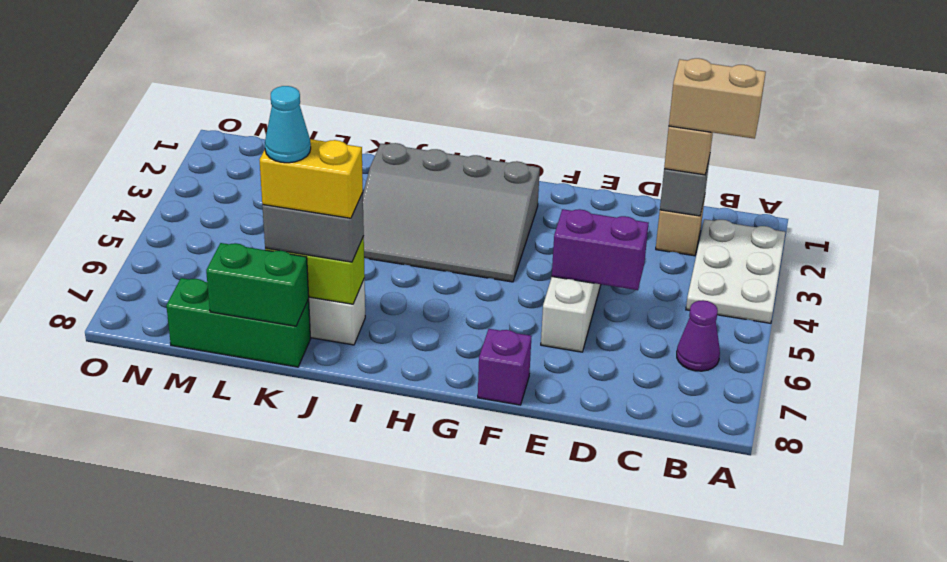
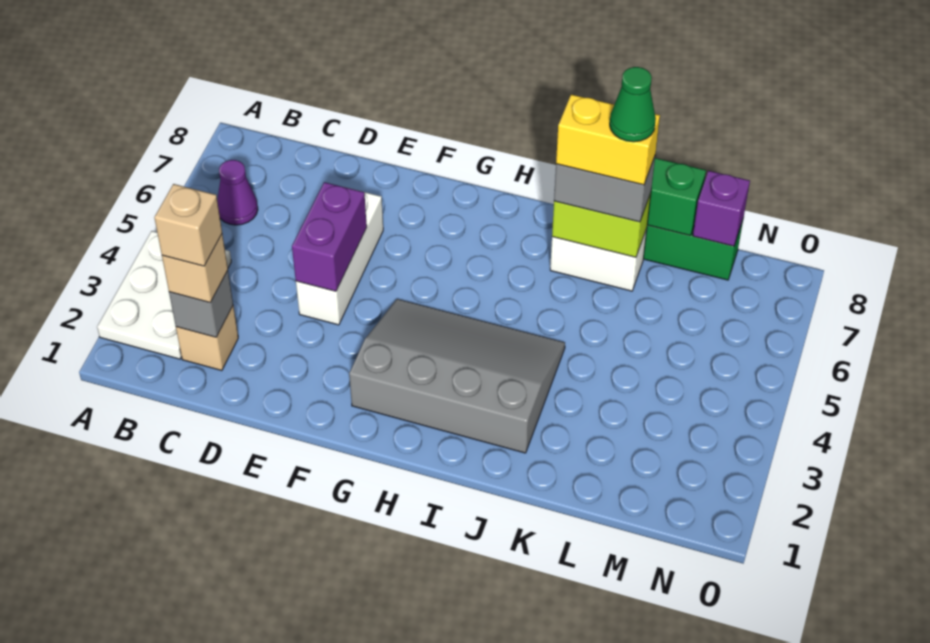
tan 1x2 brick [669,58,766,139] -> tan 1x1 brick [154,184,222,266]
purple 1x2 brick [552,209,649,290] -> purple 1x2 brick turned to [292,182,367,291]
purple 1x1 brick [478,329,532,405] -> purple 1x1 brick moved to [693,171,750,246]
cyan 1x1 cone [265,86,311,163] -> green 1x1 cone [610,67,656,142]

